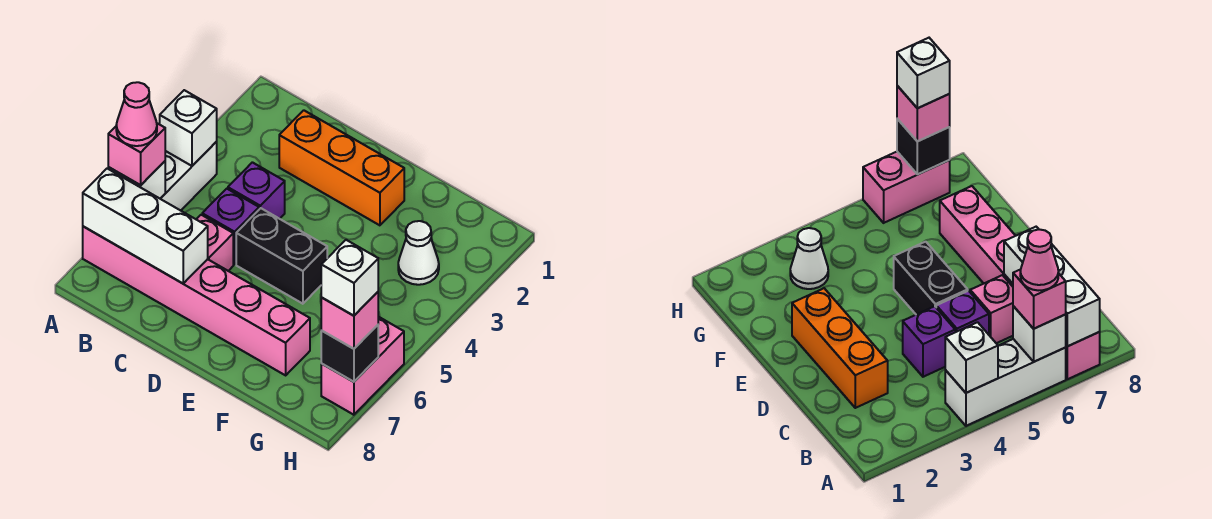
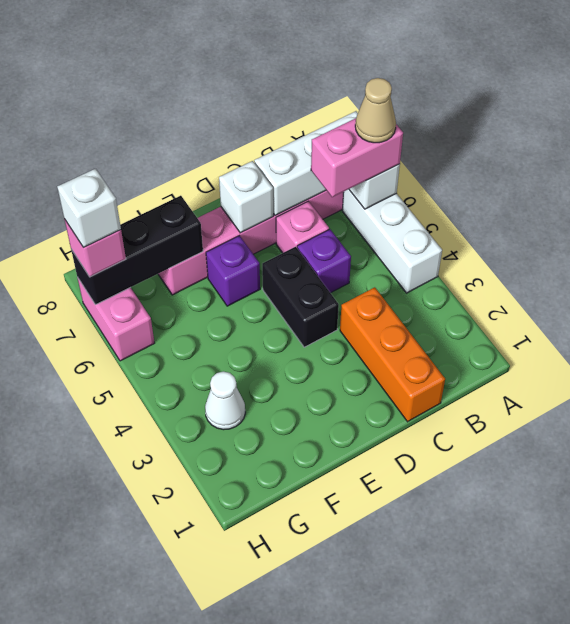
white 1x1 brick [160,90,217,166] -> white 1x1 brick moved to [219,161,273,233]
pink 1x1 brick [108,123,165,185] -> pink 1x2 brick [311,118,403,197]
pink 1x1 cone [116,82,157,146] -> tan 1x1 cone [355,78,396,143]
orange 1x3 brick [279,110,404,225] -> orange 1x3 brick turned to [340,287,445,422]
purple 1x1 brick [228,162,285,219] -> purple 1x1 brick moved to [206,236,260,306]
black 1x2 brick [236,208,327,304] -> black 1x2 brick turned to [262,247,339,347]
black 1x1 brick [321,325,378,382] -> black 1x3 brick [71,196,203,305]

